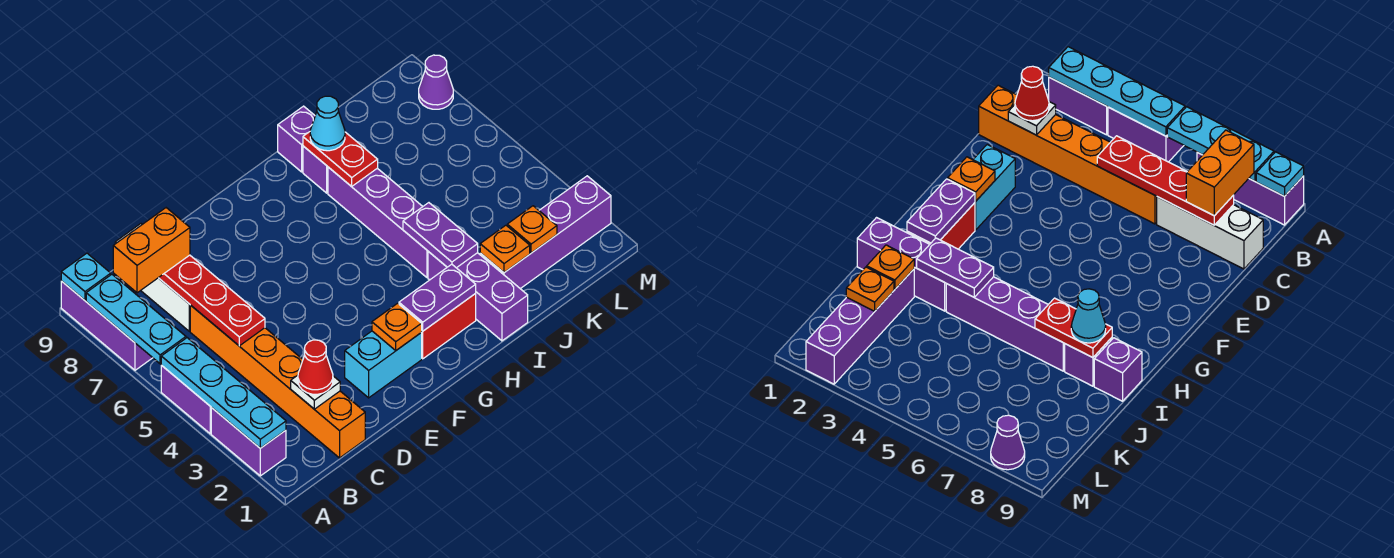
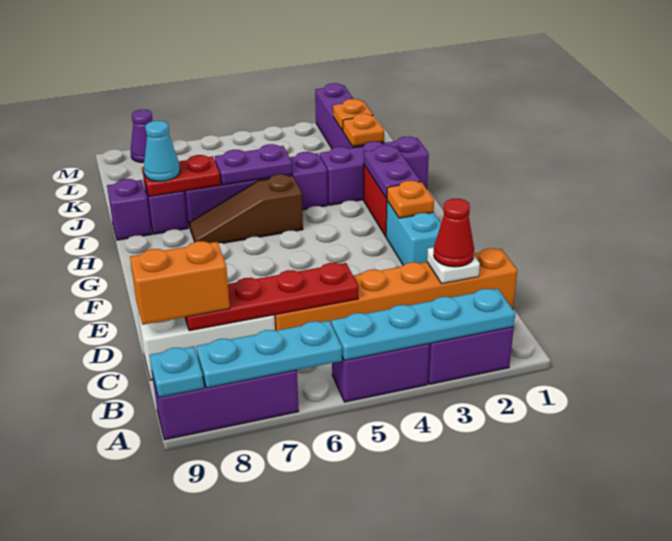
orange 1x2 brick [113,208,190,293] -> orange 1x2 brick turned to [130,241,230,325]
none -> brown 1x3 slope [190,174,303,243]
purple 1x2 plate [403,203,478,268] -> purple 1x2 plate moved to [215,144,292,185]

